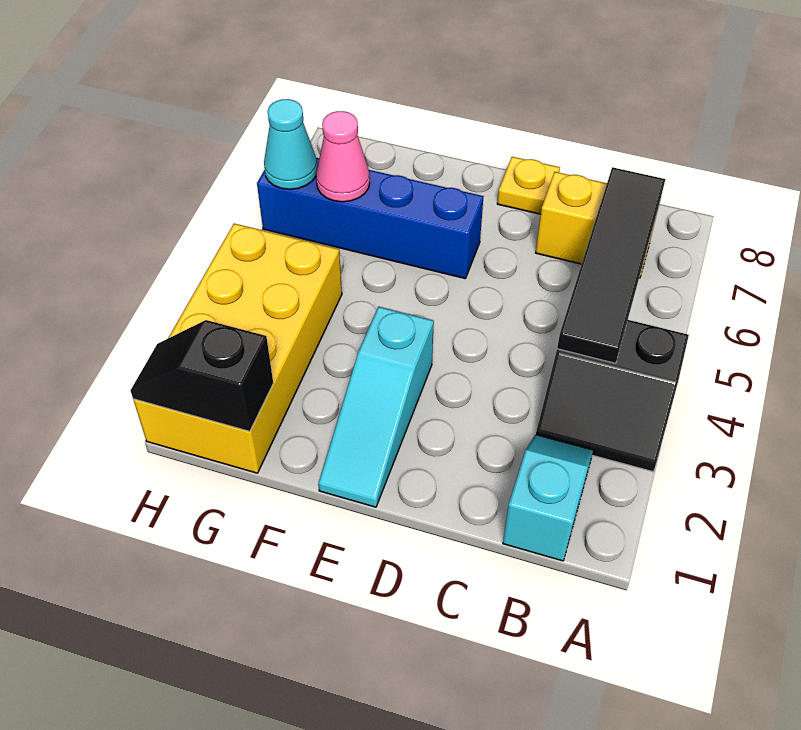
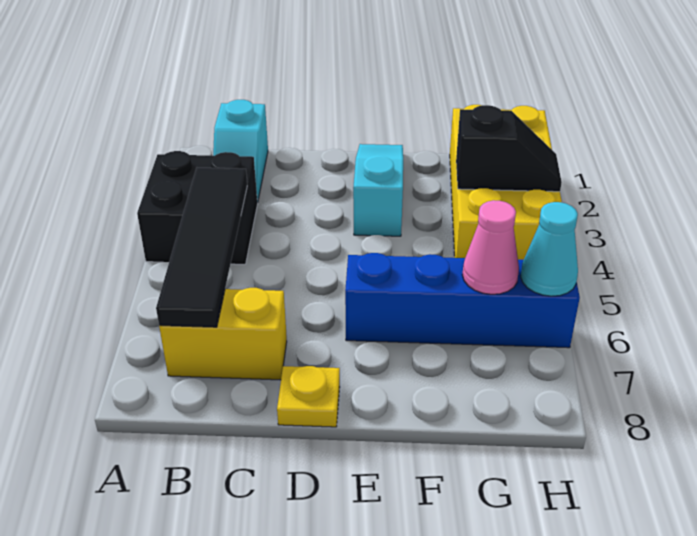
black 2x2 slope [536,320,689,472] -> black 2x2 brick [137,151,258,264]
black 1x2 slope [130,320,273,431] -> black 1x2 slope moved to [456,105,562,192]

